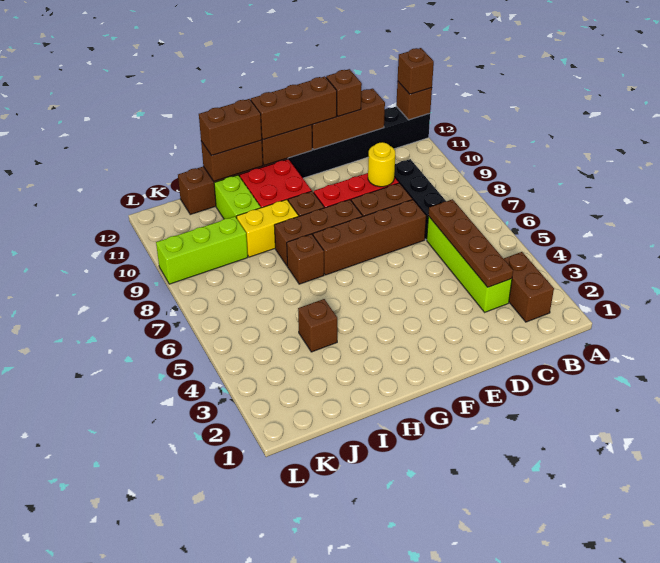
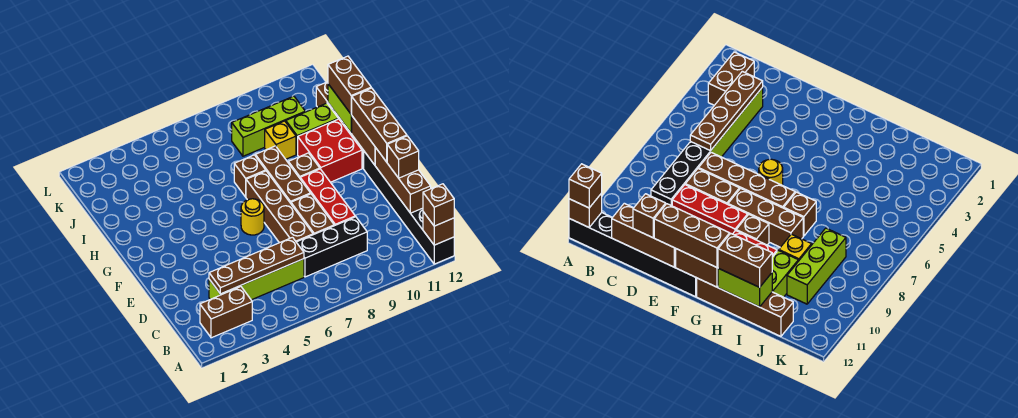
yellow 1x1 round brick [368,142,395,187] -> yellow 1x1 round brick moved to [241,199,264,235]
yellow 1x2 brick [236,200,299,257] -> yellow 1x1 brick [265,121,296,159]
brown 1x2 brick [201,140,263,181] -> lime 1x2 brick [328,84,352,133]
brown 1x1 brick [298,299,337,352] -> none
lime 1x3 brick [156,217,248,284] -> lime 1x3 brick turned to [232,96,305,156]

